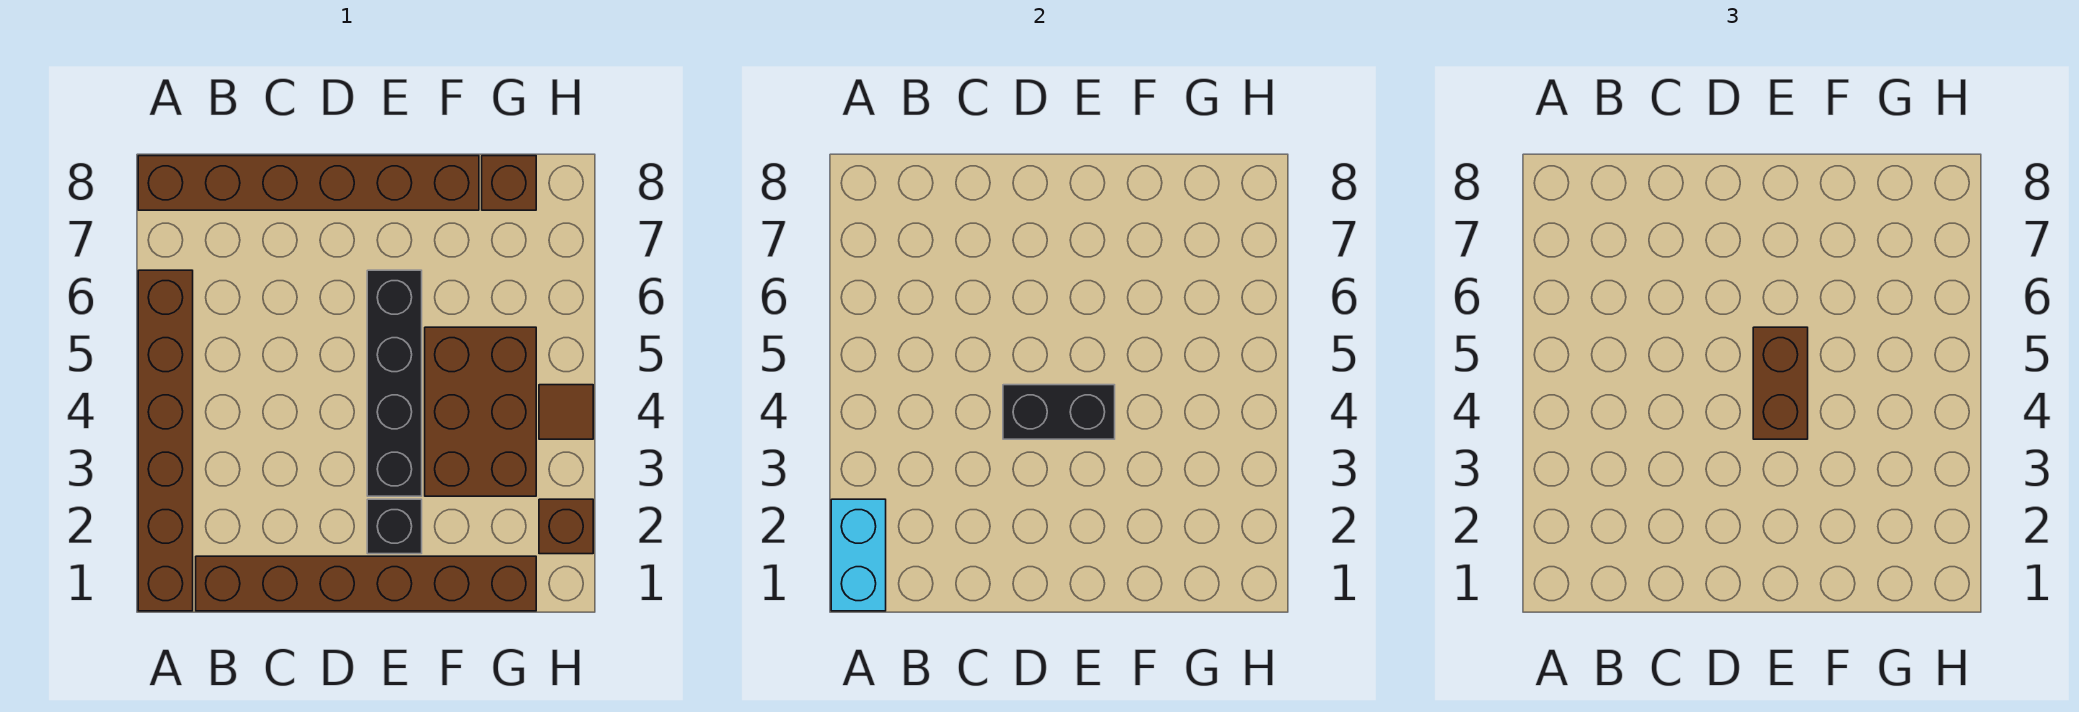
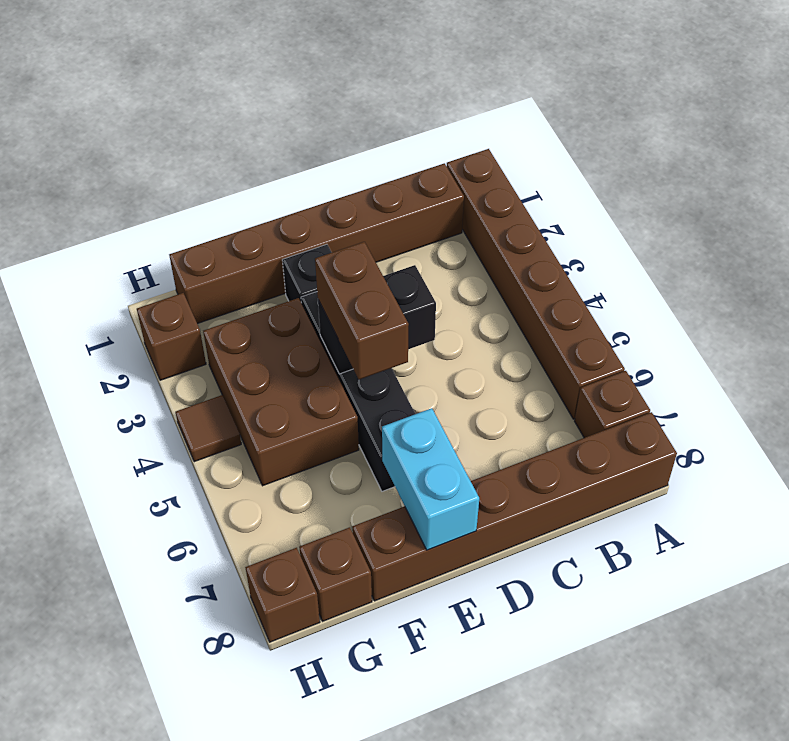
cyan 1x2 brick [831,499,886,611] -> cyan 1x2 brick moved to [382,408,479,550]
none -> brown 1x1 brick [575,371,650,438]
none -> brown 1x1 brick [245,548,320,642]

